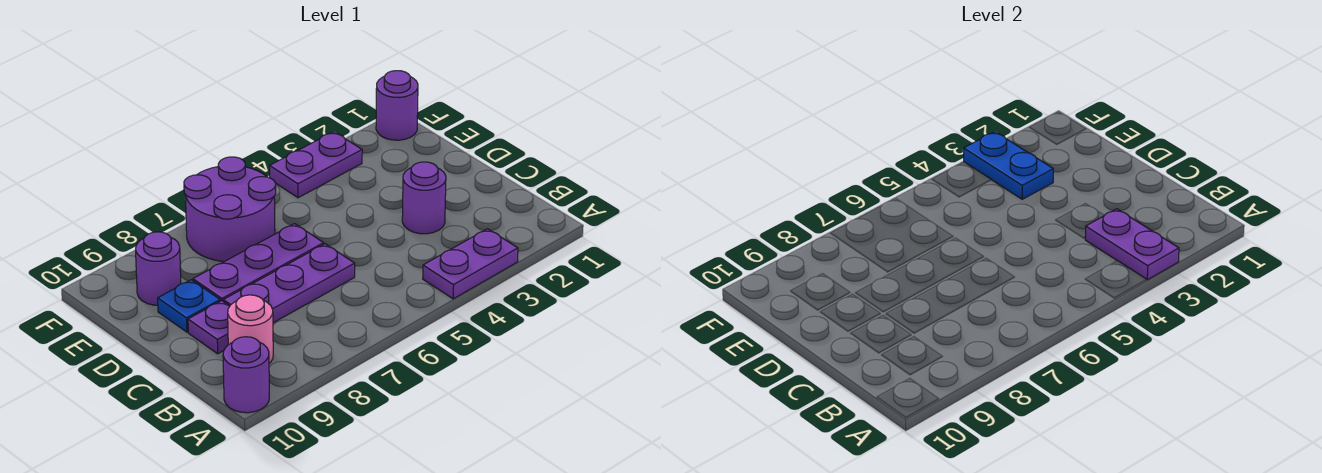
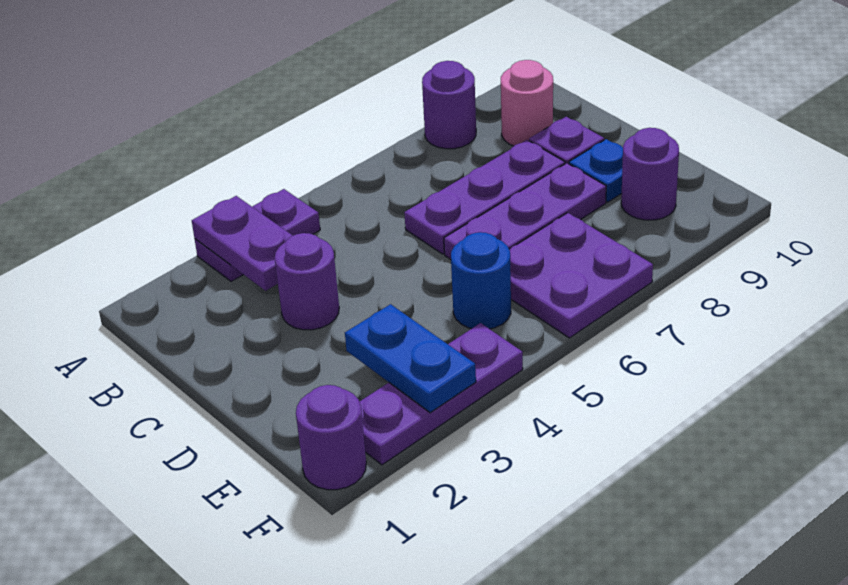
purple 1x1 round brick [223,337,269,413] -> purple 1x1 round brick moved to [422,61,476,149]
none -> blue 1x1 round brick [451,232,511,329]
purple 2x2 round brick [184,157,276,261] -> purple 2x2 plate [509,213,653,338]
purple 1x2 plate [270,132,362,198] -> purple 1x3 plate [359,323,523,465]

